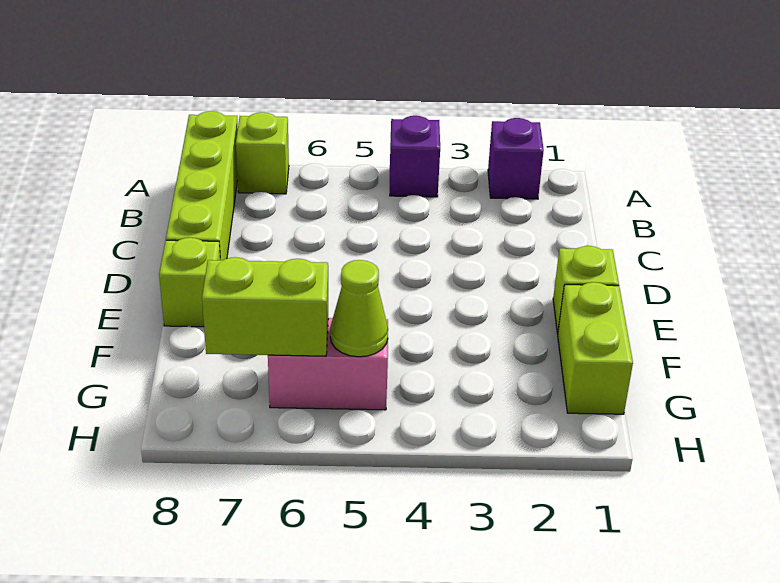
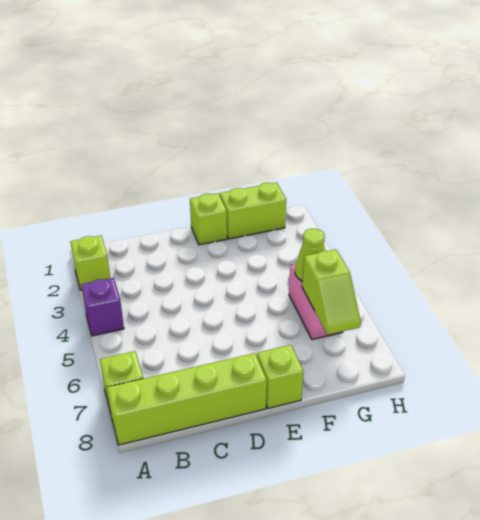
purple 1x1 brick [488,118,544,199] -> lime 1x1 brick [71,236,110,290]
lime 1x2 brick [202,257,328,356] -> lime 1x2 slope [302,249,361,335]

